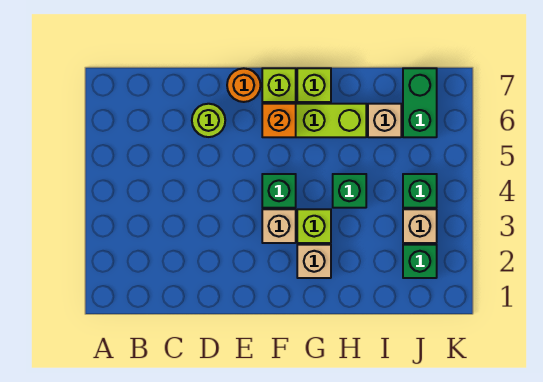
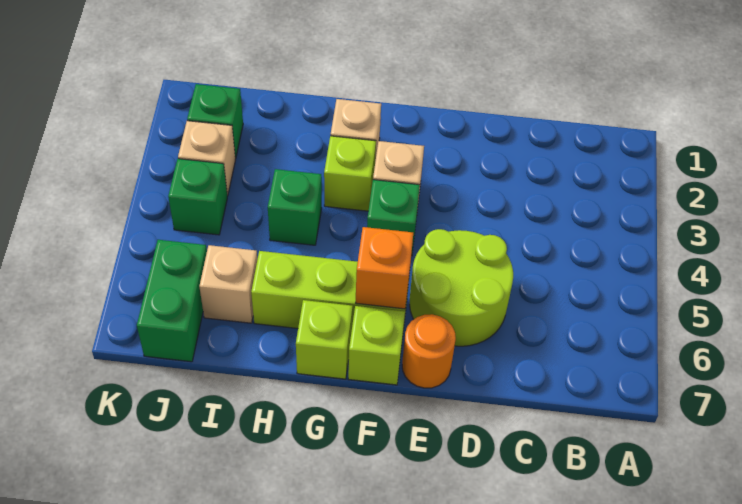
lime 1x1 round brick [192,104,225,137] -> lime 2x2 round brick [410,229,513,346]

